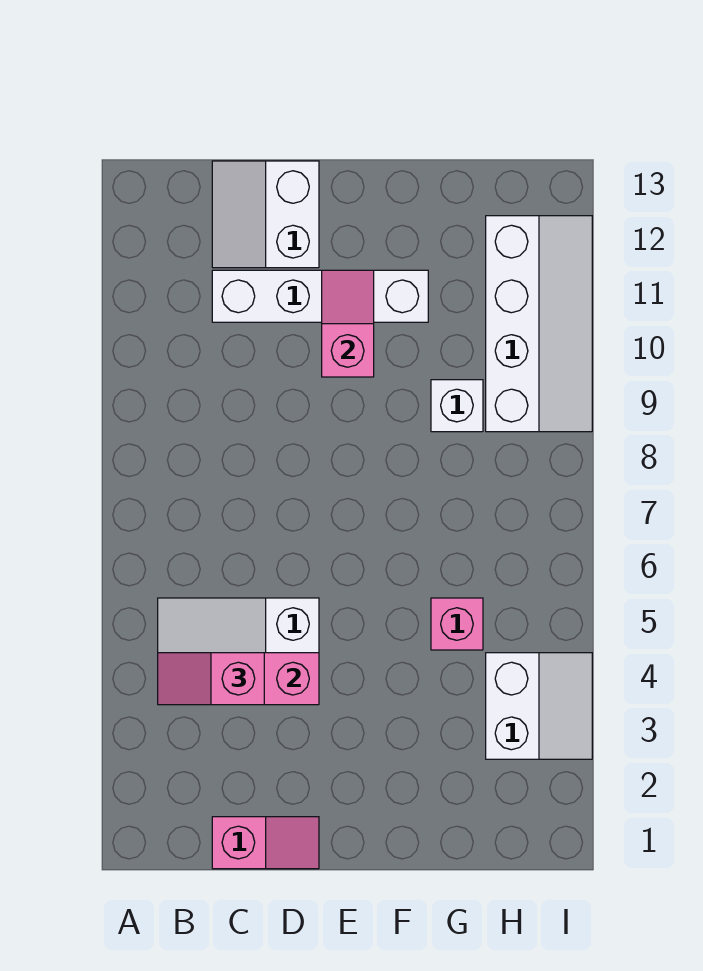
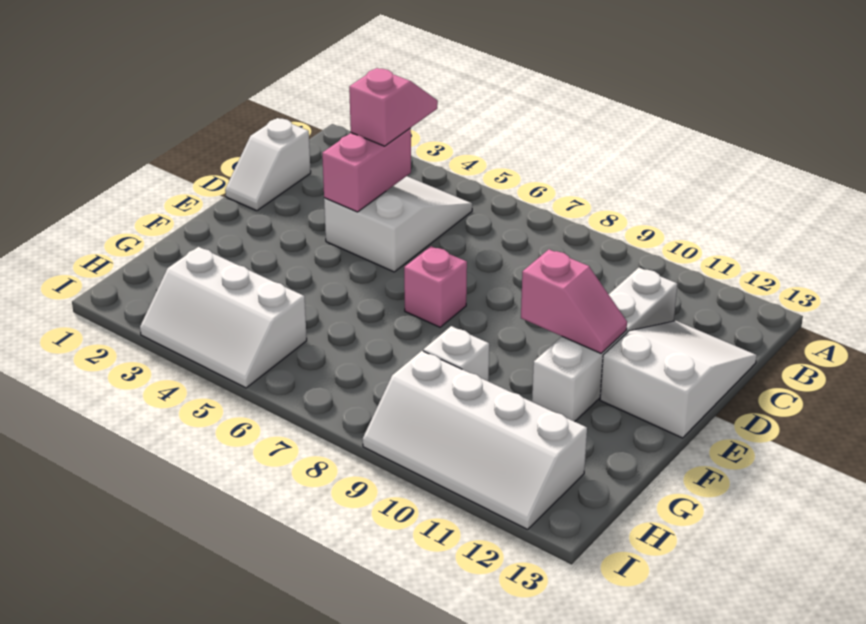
pink 1x2 slope [212,817,319,869] -> white 1x2 slope [225,118,311,211]
white 2x2 slope [212,161,319,268] -> white 2x3 slope [600,321,757,438]
pink 1x1 brick [431,598,483,650] -> pink 1x1 brick moved to [404,246,467,327]
white 2x2 slope [486,653,592,759] -> white 2x3 slope [140,247,307,388]

